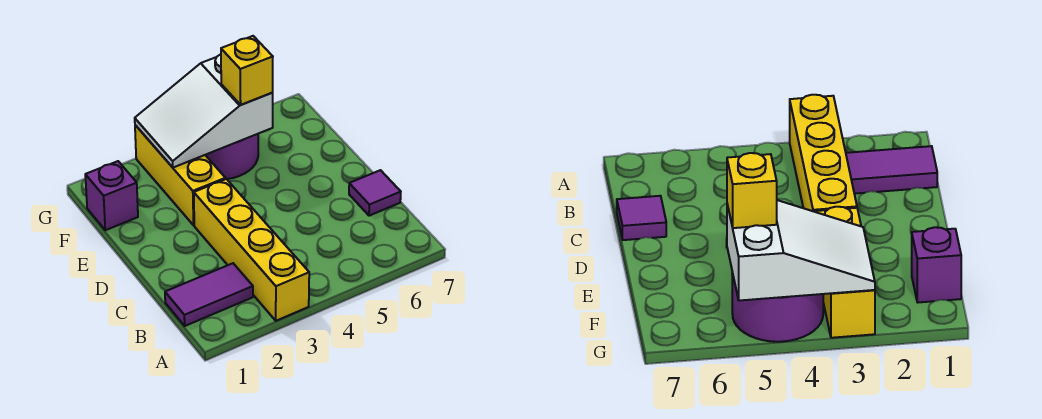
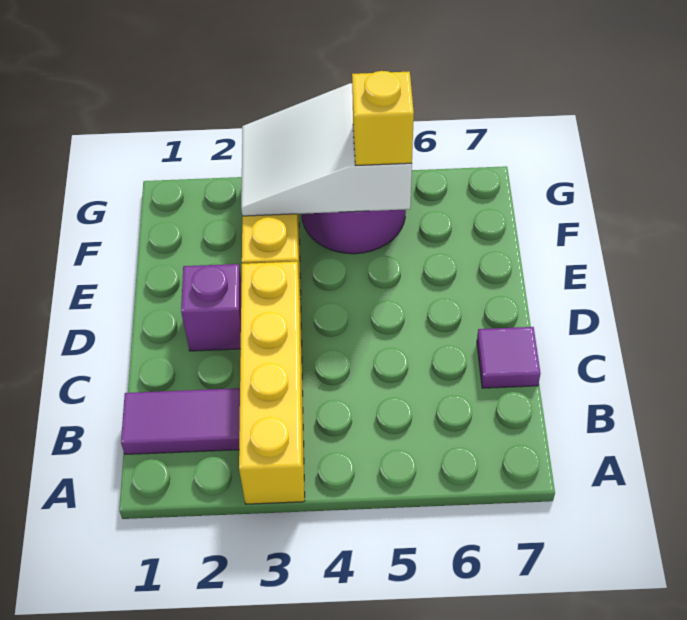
purple 1x1 brick [85,161,138,230] -> purple 1x1 brick moved to [181,264,242,351]

